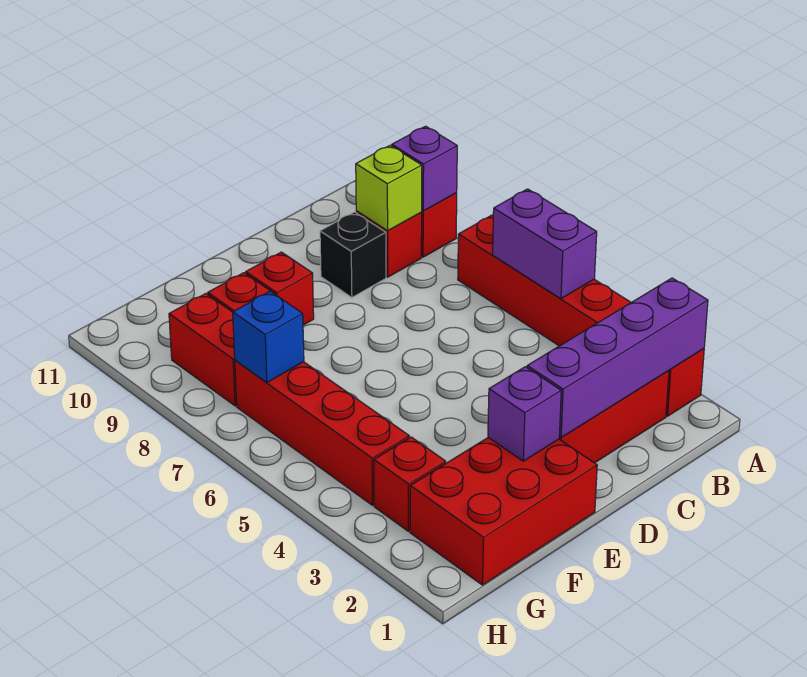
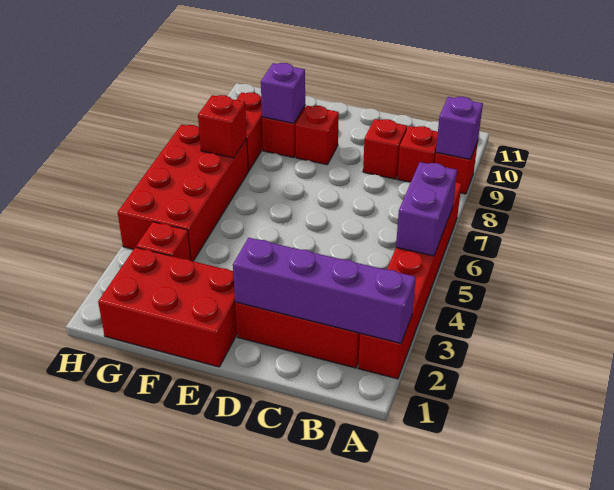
lime 1x1 brick [356,145,422,231] -> none
black 1x1 brick [320,212,386,297] -> red 1x1 brick [363,119,407,179]
purple 1x1 brick [488,367,561,461] -> purple 1x1 brick moved to [261,63,305,123]
red 1x4 brick [235,360,409,505] -> red 2x4 brick [118,125,248,261]
blue 1x1 brick [233,291,304,383] -> red 1x1 brick [198,95,247,158]

